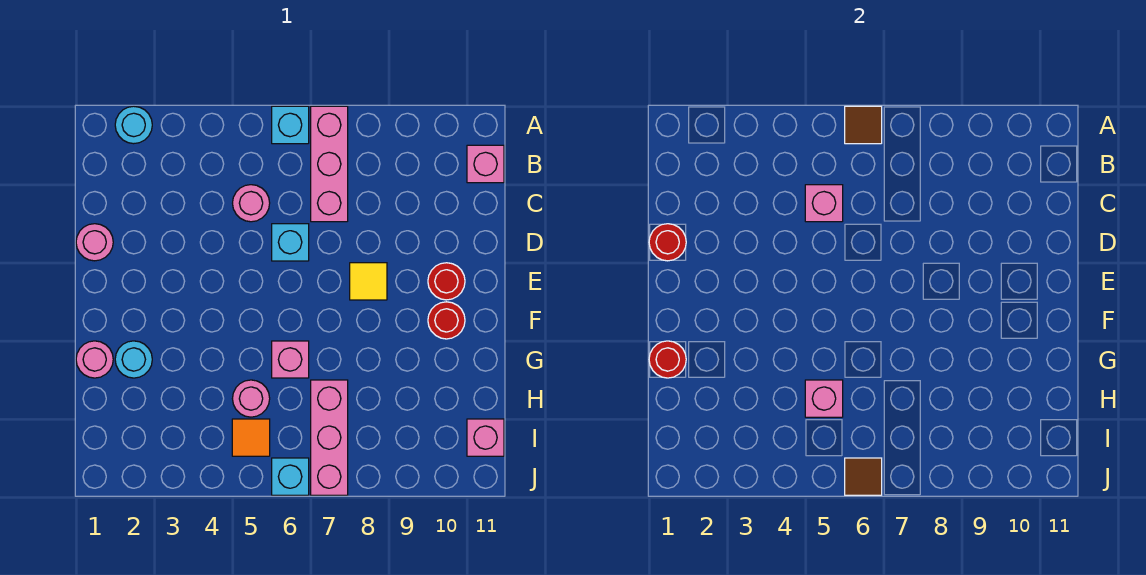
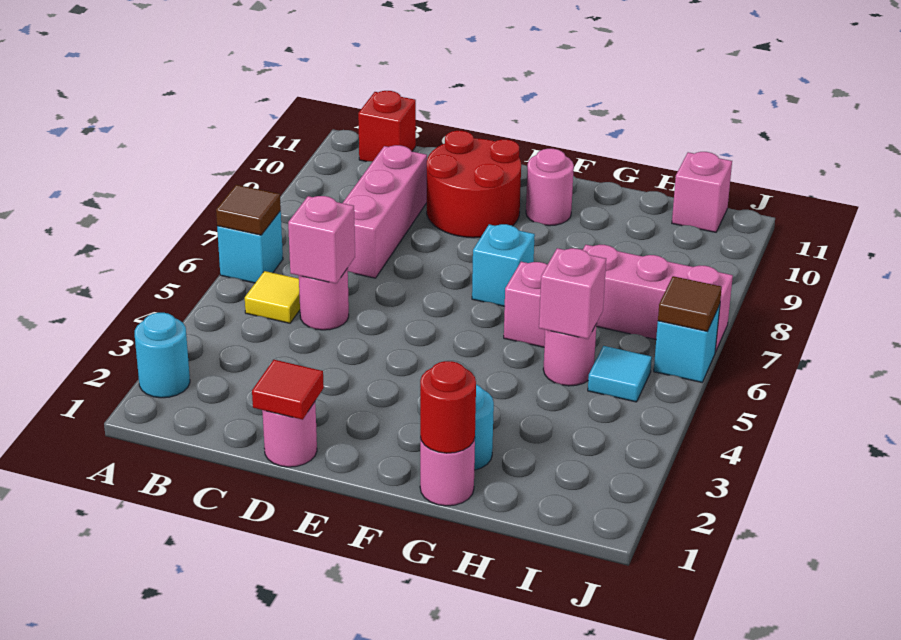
pink 1x3 brick [311,106,348,222] -> pink 1x3 brick turned to [343,145,427,278]
pink 1x1 brick [467,145,504,183] -> red 1x1 brick [358,91,416,162]
red 1x1 round brick [649,224,686,261] -> red 1x1 tile [252,360,324,420]
cyan 1x1 brick [272,224,309,261] -> cyan 1x1 brick moved to [472,224,535,306]
yellow 1x1 tile [350,263,387,300] -> yellow 1x1 tile moved to [245,271,300,323]
red 1x1 round brick [428,263,465,300] -> red 2x2 round brick [427,131,521,238]
red 1x1 round brick [428,302,465,339] -> pink 1x1 round brick [526,149,574,226]
orange 1x1 tile [232,419,270,456] -> cyan 1x1 tile [588,346,652,402]

